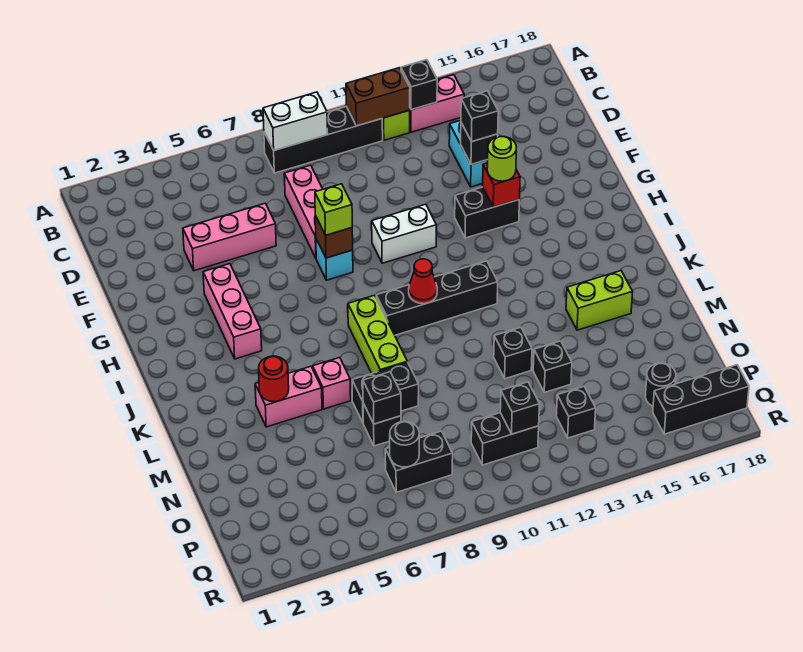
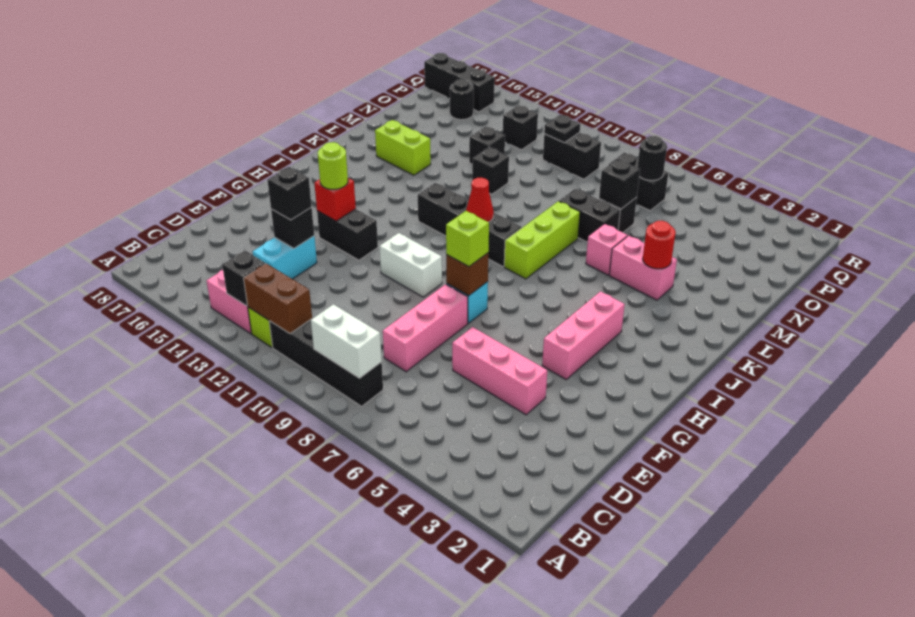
black 1x1 brick [500,382,540,434] -> black 1x1 plate [544,115,580,143]

